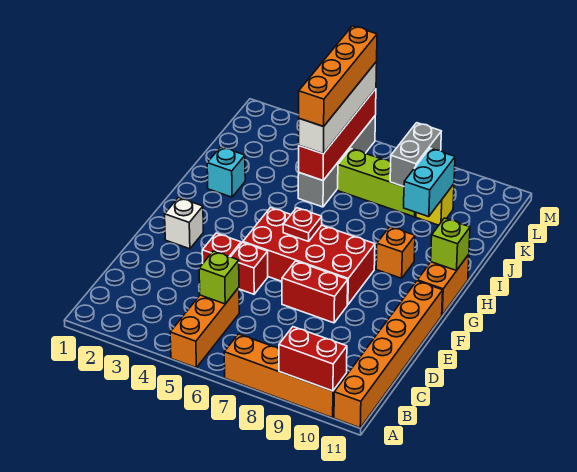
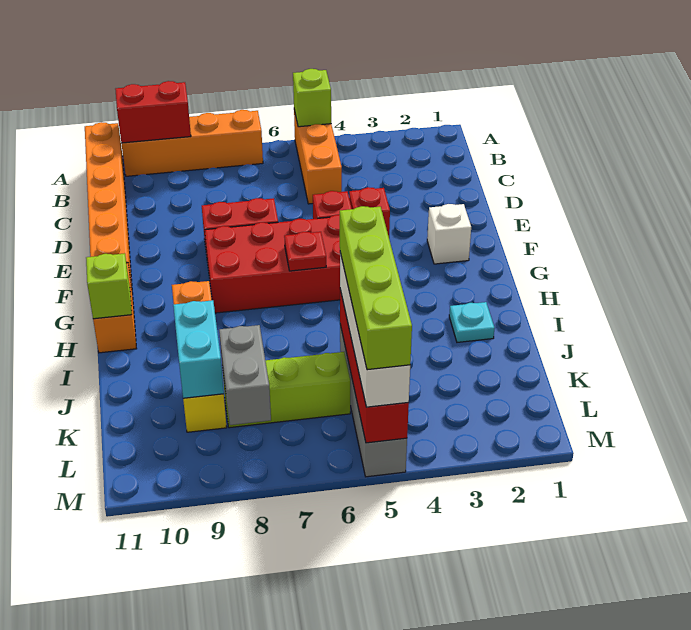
lime 1x1 brick [199,251,239,304] -> lime 1x1 brick moved to [293,69,331,127]
cyan 1x1 brick [207,147,245,197] -> cyan 1x1 plate [449,302,494,342]
orange 1x4 brick [299,26,377,126] -> lime 1x4 brick [340,206,412,370]

